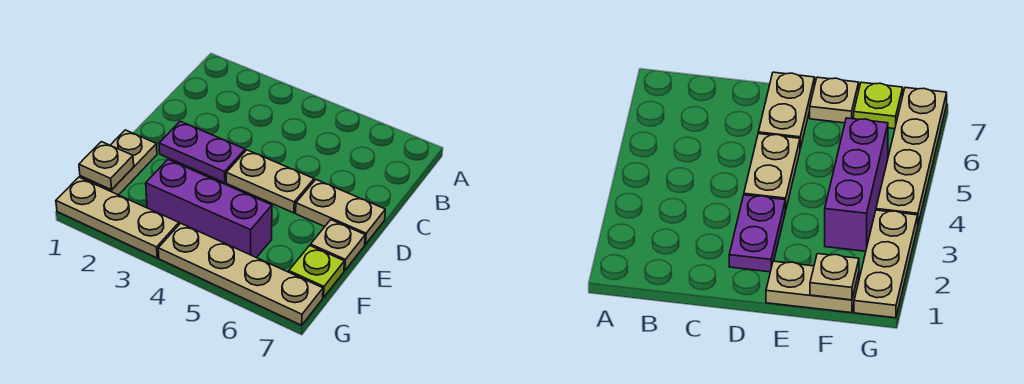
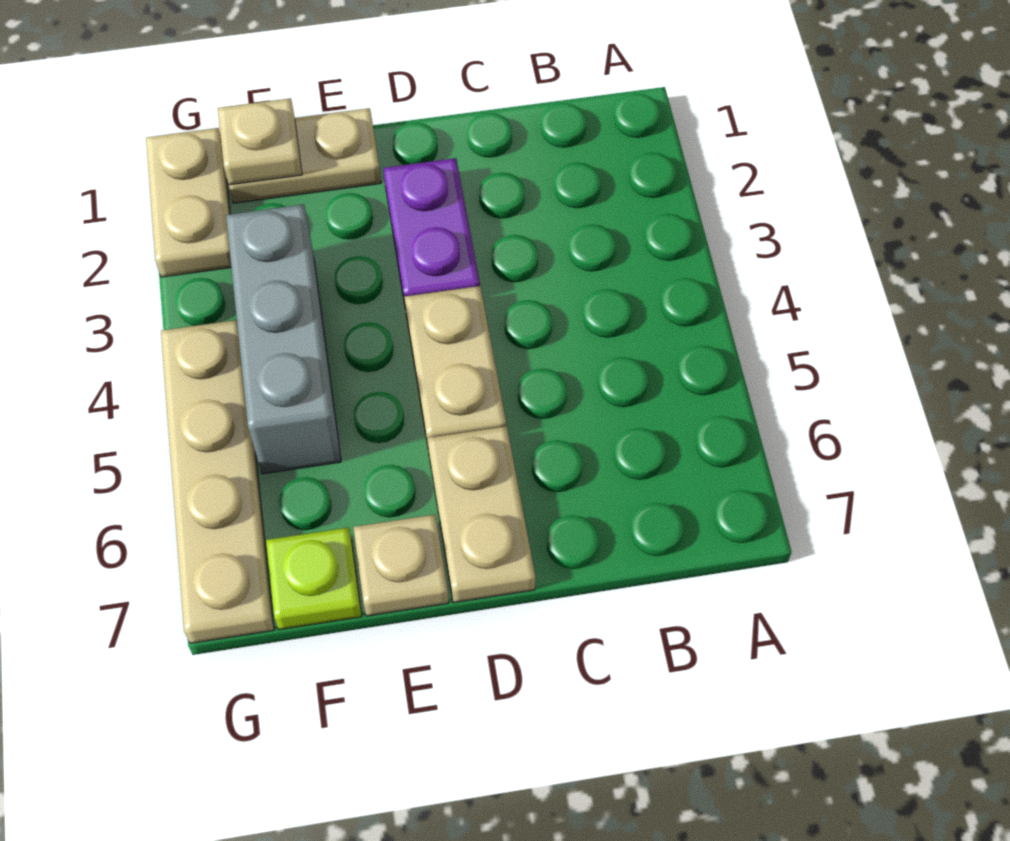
purple 1x3 brick [146,160,272,258] -> grey 1x3 brick [226,204,341,474]
tan 1x3 plate [56,177,179,258] -> tan 1x2 plate [146,128,231,277]

